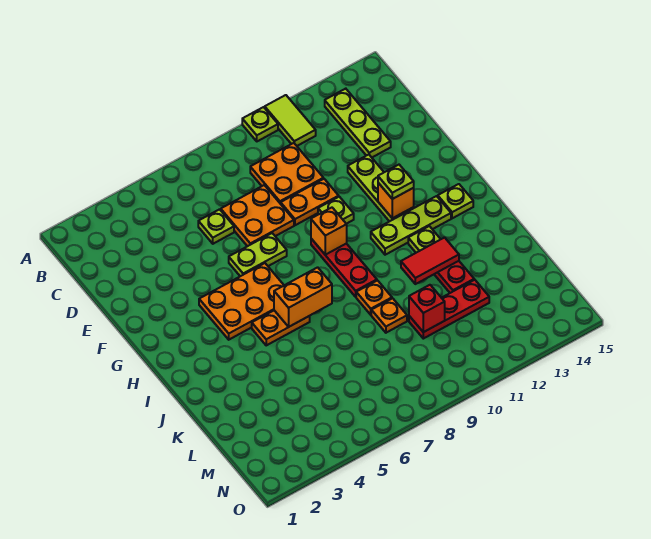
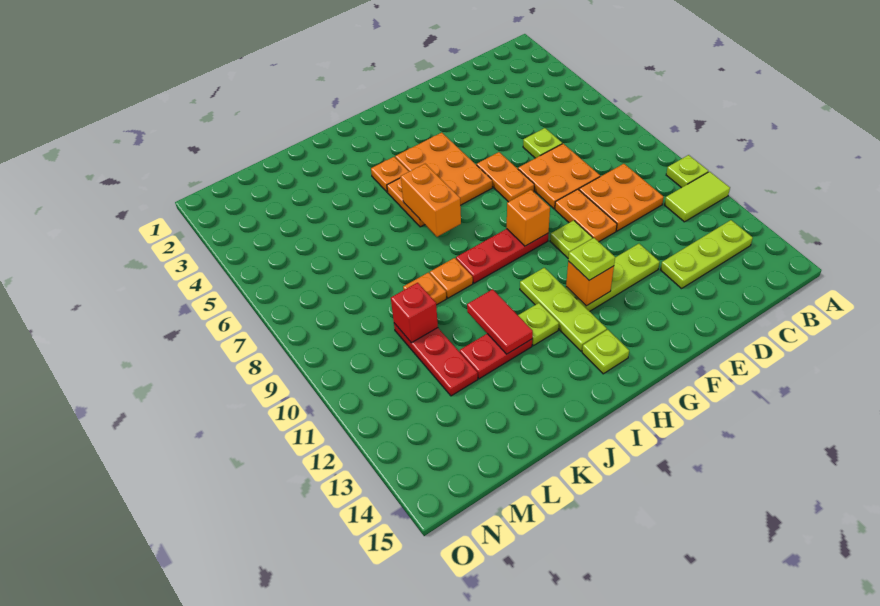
lime 1x2 plate [229,233,287,276] -> orange 1x2 plate [477,152,534,202]
none -> orange 1x1 plate [371,157,409,192]

